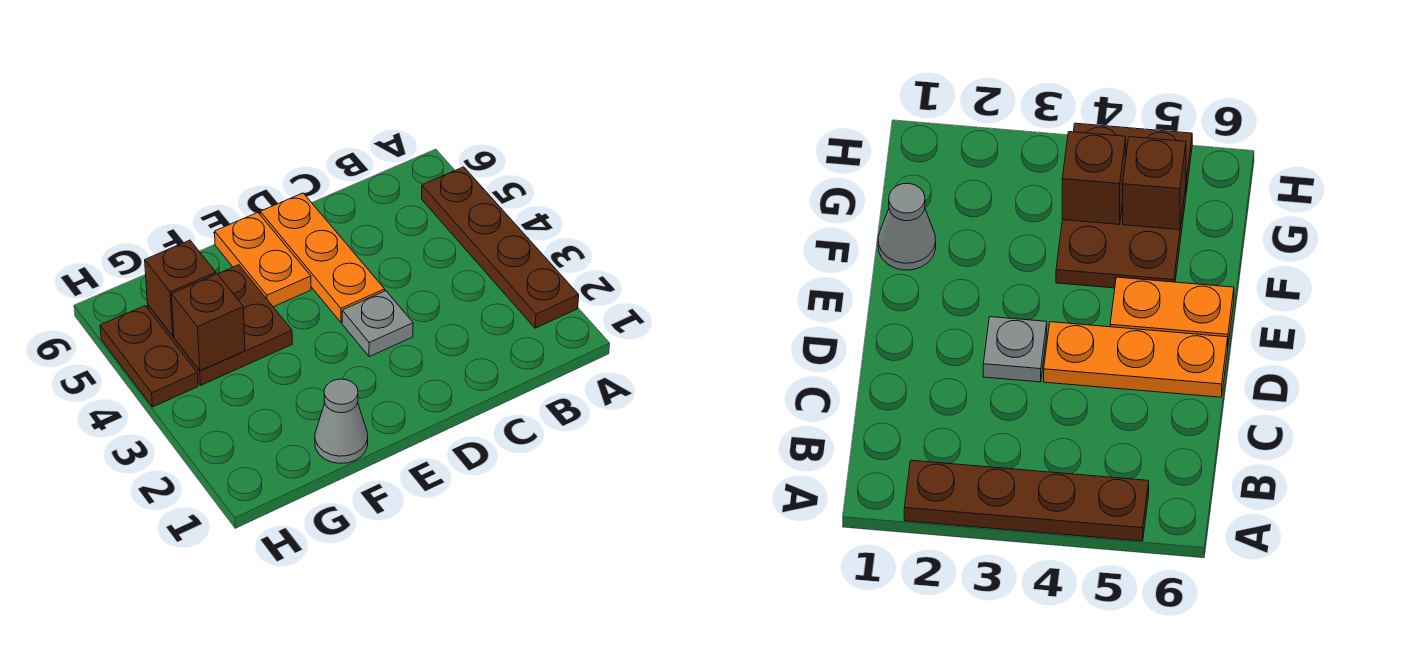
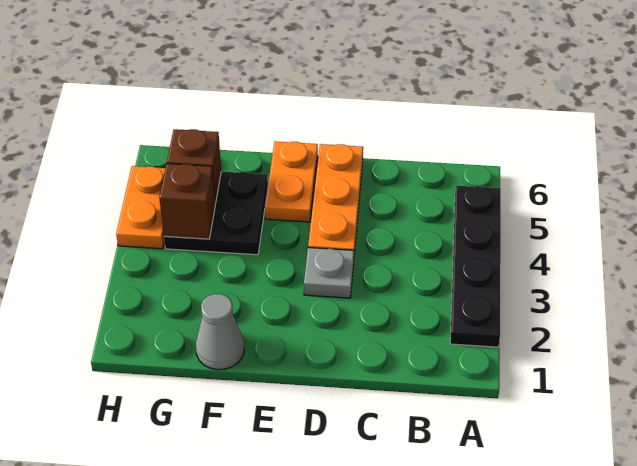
brown 1x4 plate [422,167,579,328] -> black 1x4 plate [450,186,501,347]
brown 2x2 plate [148,265,292,385] -> black 2x2 plate [164,171,268,255]
brown 1x2 plate [100,306,198,407] -> orange 1x2 plate [116,166,165,249]

